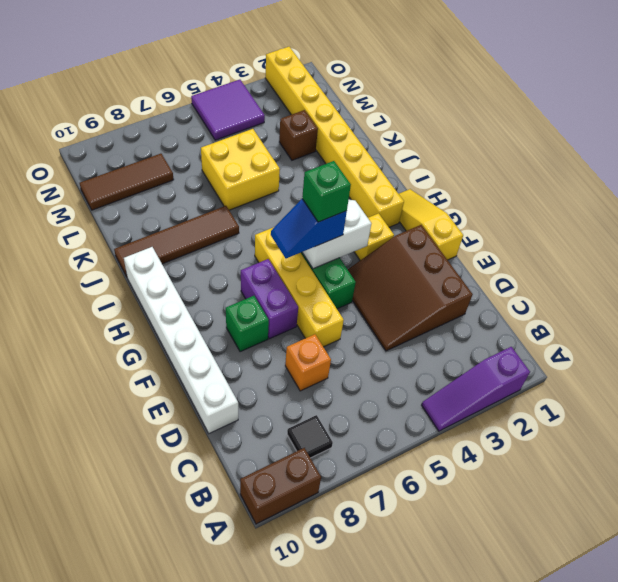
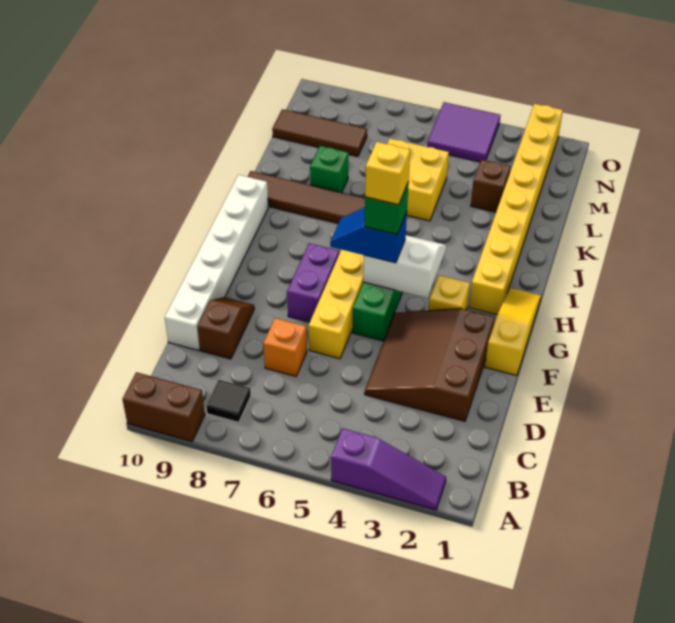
purple 1x3 slope [422,347,530,431] -> purple 1x3 slope turned to [331,428,446,510]
none -> brown 1x2 slope [197,297,254,359]
green 1x1 brick [226,296,269,352] -> green 1x1 brick moved to [310,146,348,192]
none -> yellow 1x1 brick [365,142,410,205]

